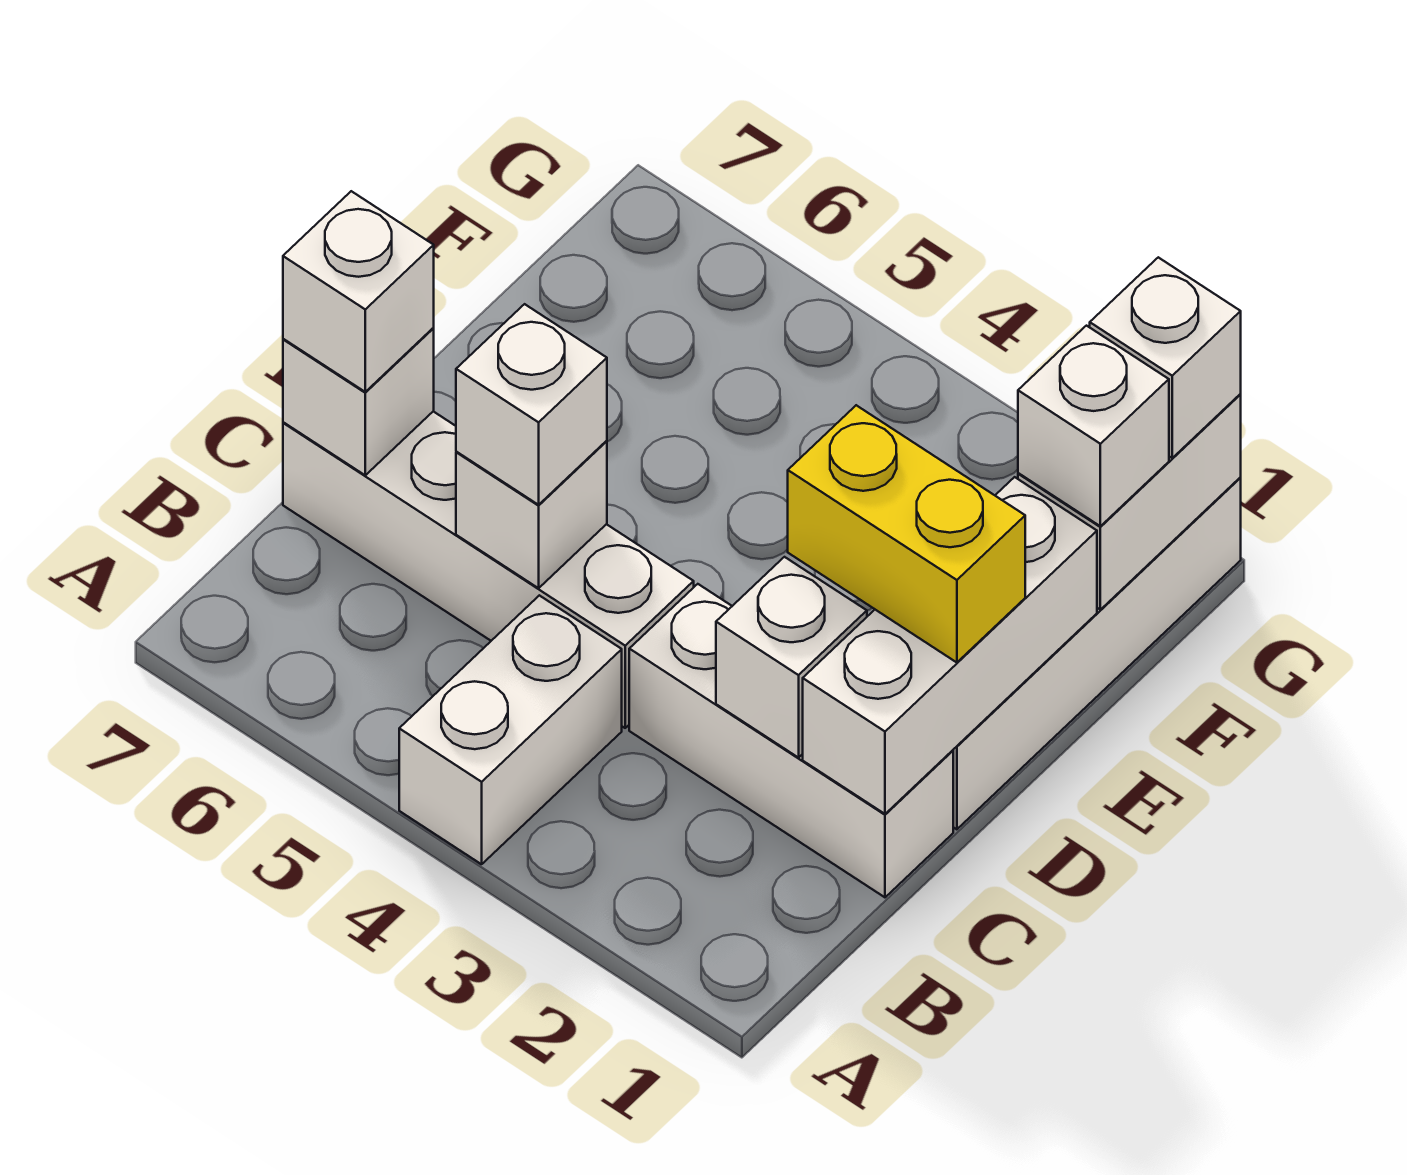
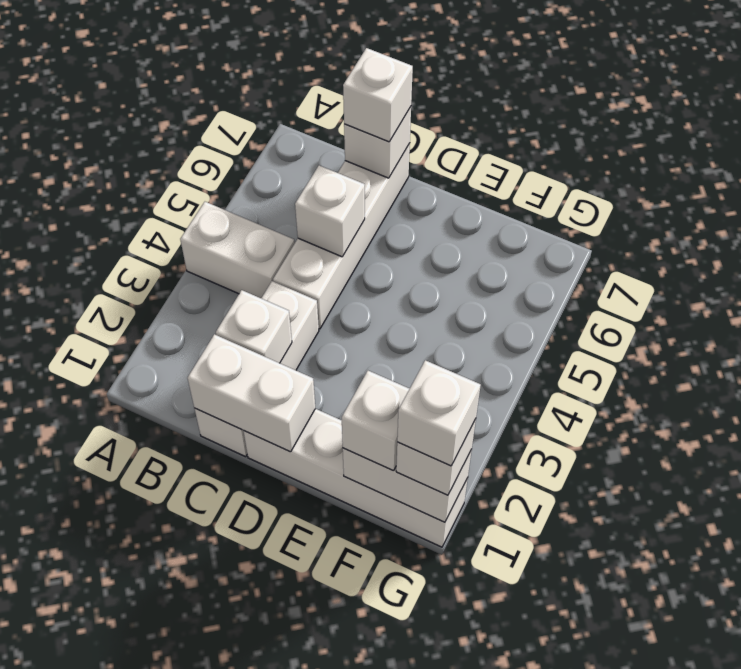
white 1x3 brick [803,477,1097,814] -> white 1x2 brick [187,334,315,452]
white 1x1 brick [456,304,607,505] -> white 1x1 brick moved to [397,360,481,466]
yellow 1x2 brick [788,405,1025,662] -> none

